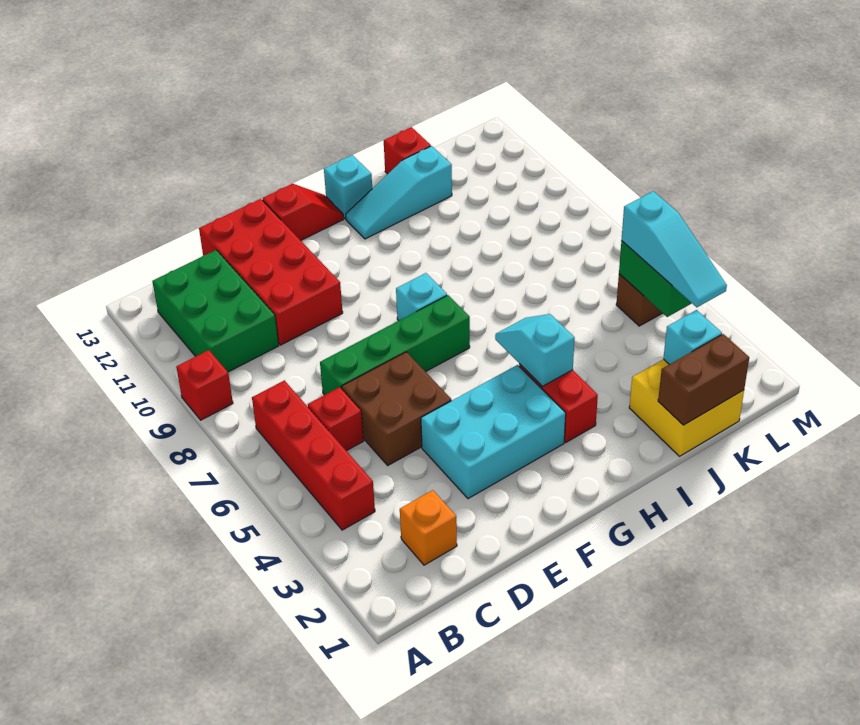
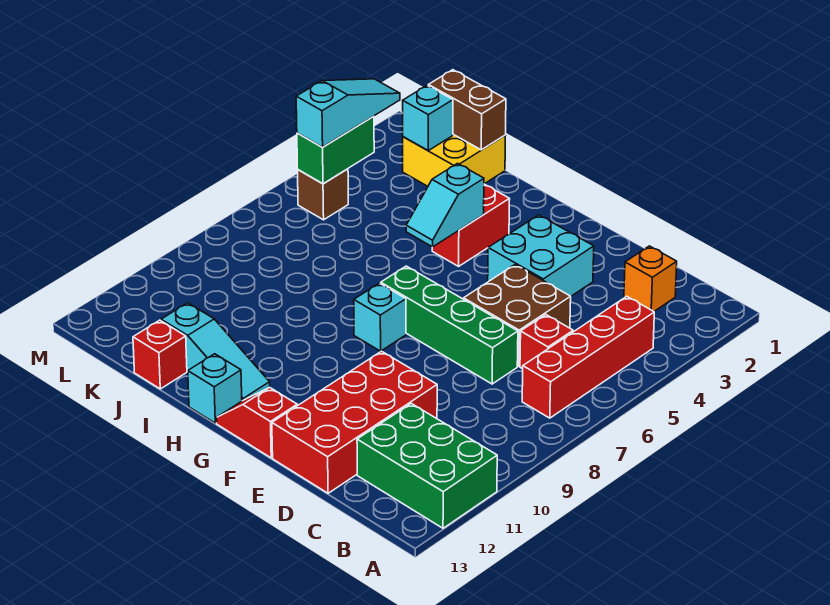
red 1x1 brick [176,350,233,420] -> none
green 2x3 brick [152,250,279,372] -> green 2x3 brick turned to [357,403,497,528]
cyan 2x3 brick [421,365,566,499] -> cyan 2x2 brick [488,215,594,296]

